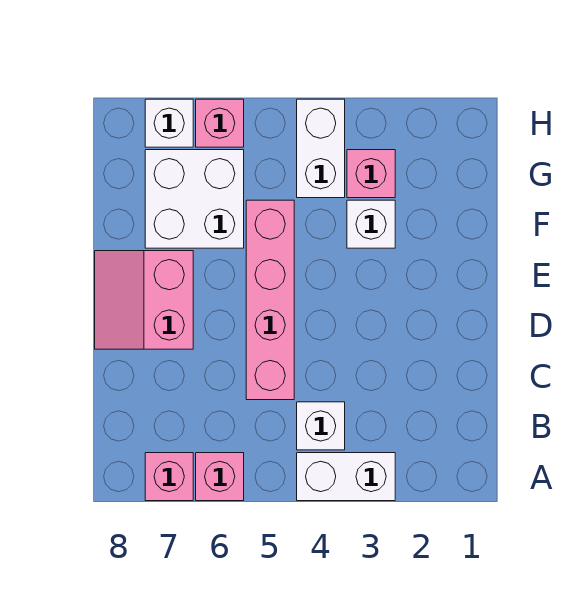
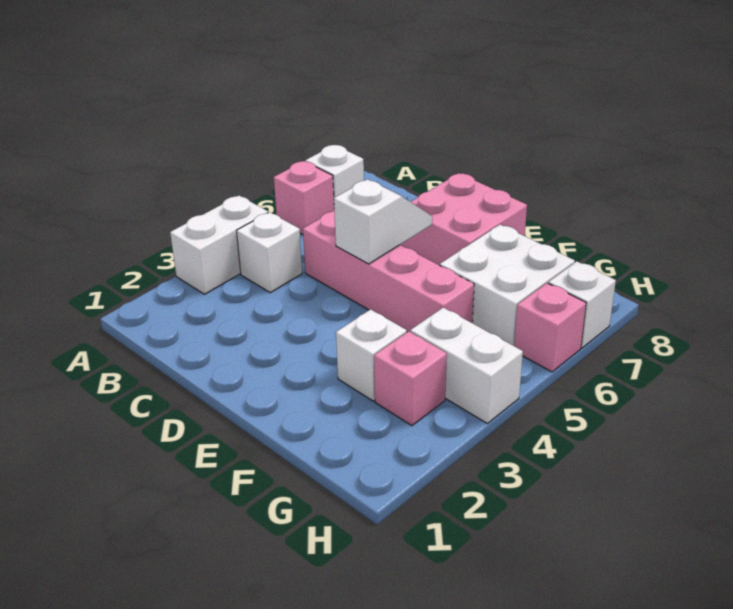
pink 1x1 brick [145,453,193,501] -> white 1x1 brick [305,145,364,198]
none -> white 1x2 slope [334,179,432,264]
pink 2x2 slope [95,251,193,349] -> pink 2x2 brick [401,173,527,265]

